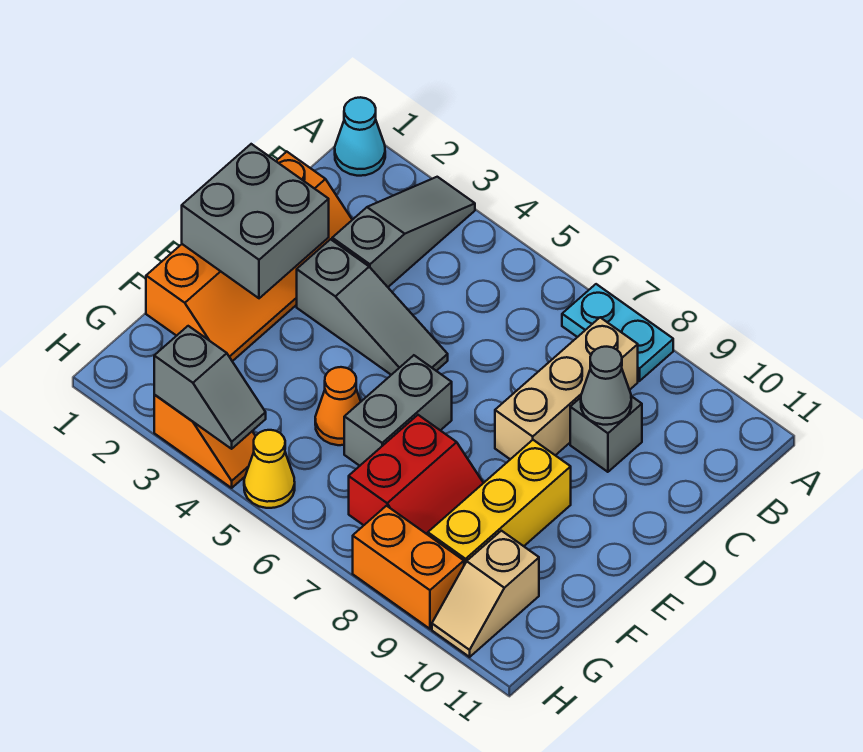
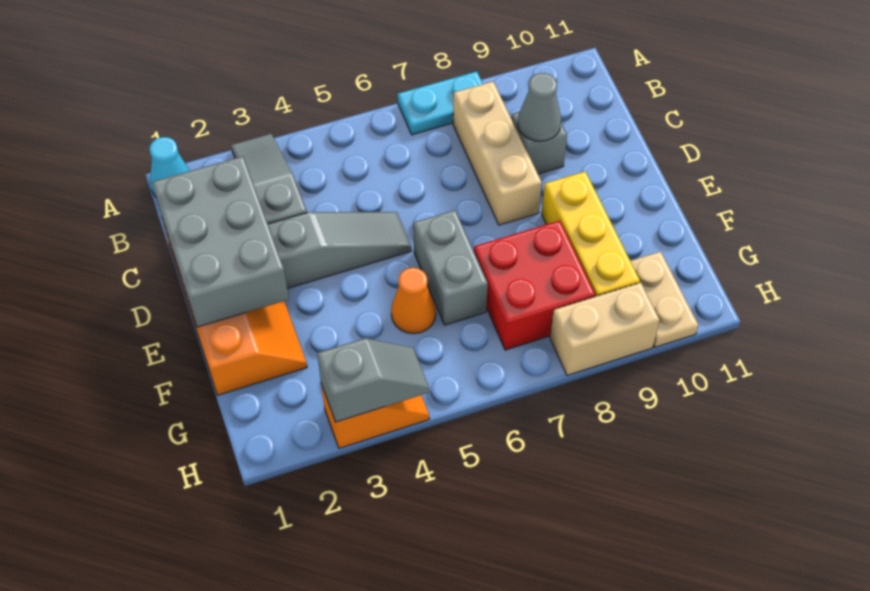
grey 2x2 brick [182,144,329,298] -> grey 2x3 brick [152,156,289,327]
red 2x2 slope [349,415,483,535] -> red 2x2 brick [474,221,595,350]
tan 1x2 slope [432,531,539,657] -> tan 1x2 plate [631,252,698,347]
yellow 1x1 cone [244,430,295,508] -> none
orange 1x2 brick [353,506,464,629] -> tan 1x2 brick [550,283,660,375]

